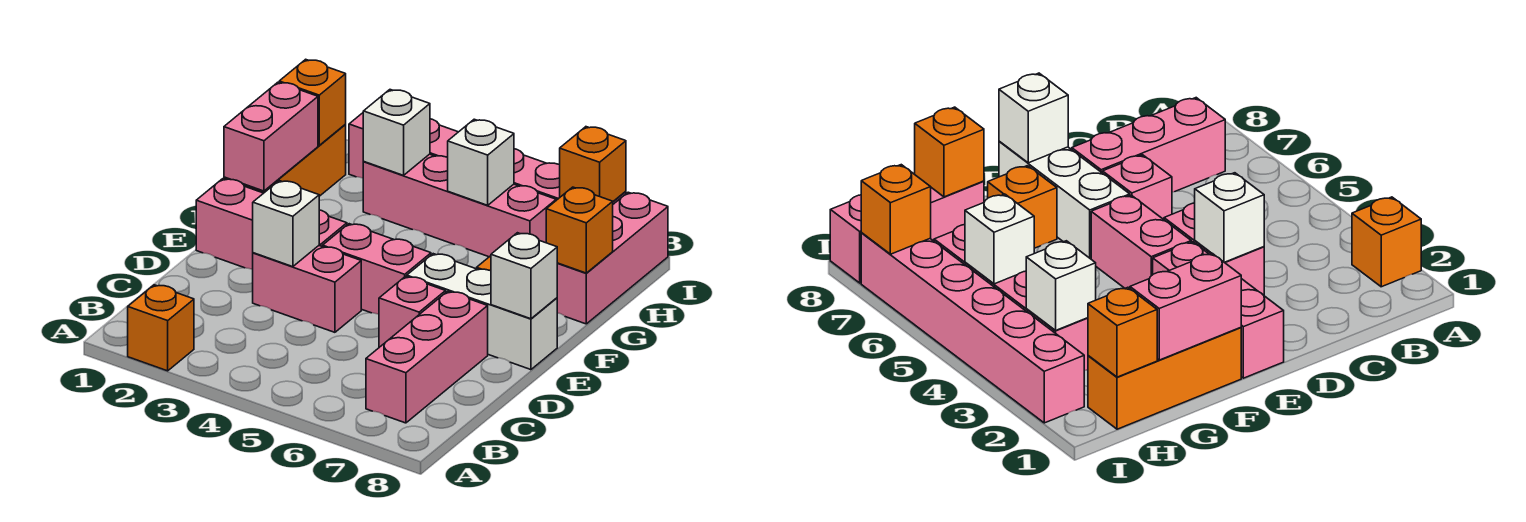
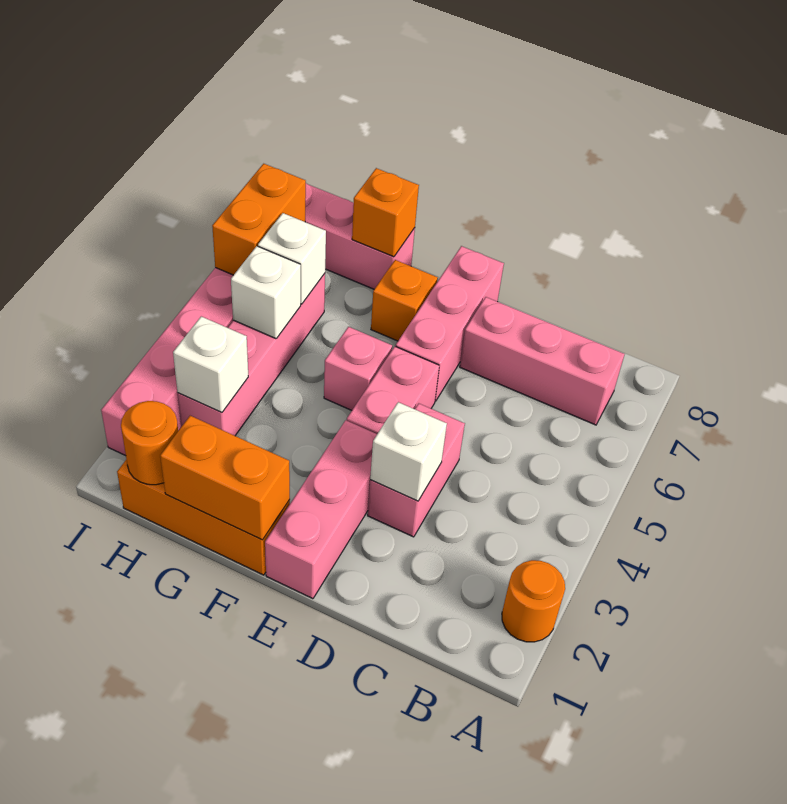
orange 1x1 brick [128,285,194,371] -> orange 1x1 round brick [502,560,565,642]
pink 1x1 brick [379,276,446,347] -> pink 1x1 brick moved to [324,327,392,410]
white 1x3 brick [407,254,557,370] -> pink 1x3 brick [396,246,504,401]
white 1x1 brick [491,233,557,319] -> white 1x1 brick moved to [258,213,326,304]
pink 1x2 brick [224,82,318,191] -> orange 1x2 brick [160,416,290,540]
orange 1x1 brick [279,59,346,145] -> orange 1x1 round brick [121,401,178,485]
orange 1x1 brick [560,127,626,202] -> orange 1x2 brick [212,164,306,275]

